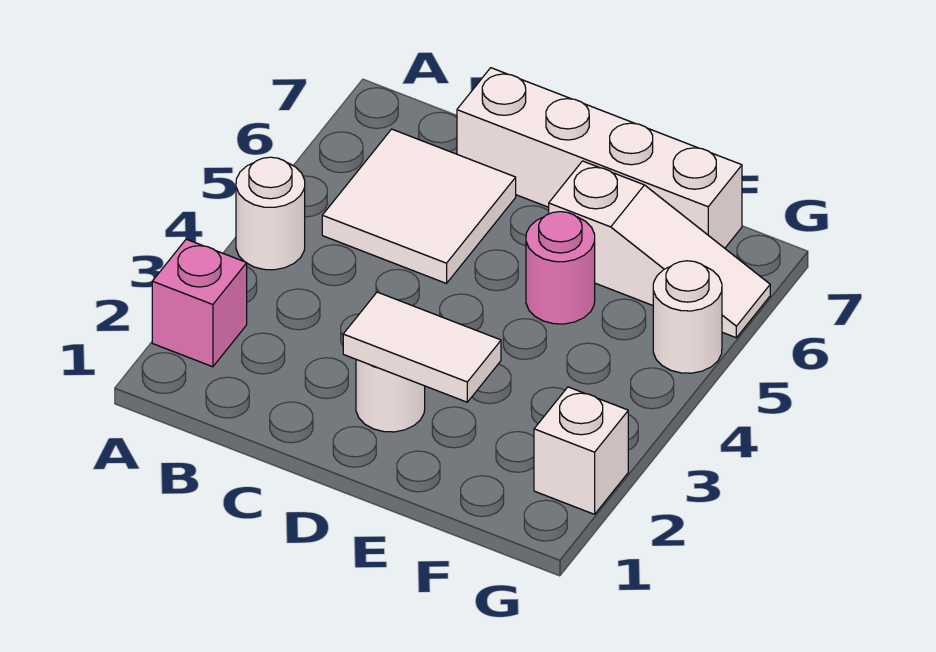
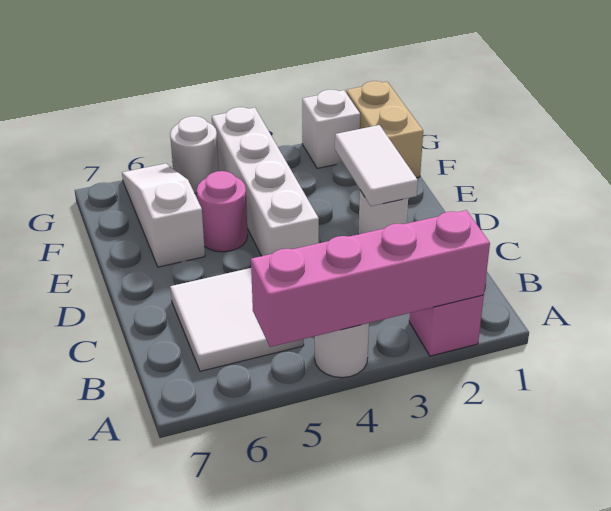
none -> pink 1x4 brick [251,210,490,347]
white 1x4 brick [457,68,742,248] -> white 1x4 brick moved to [212,107,319,256]
none -> tan 1x2 brick [346,81,423,178]

